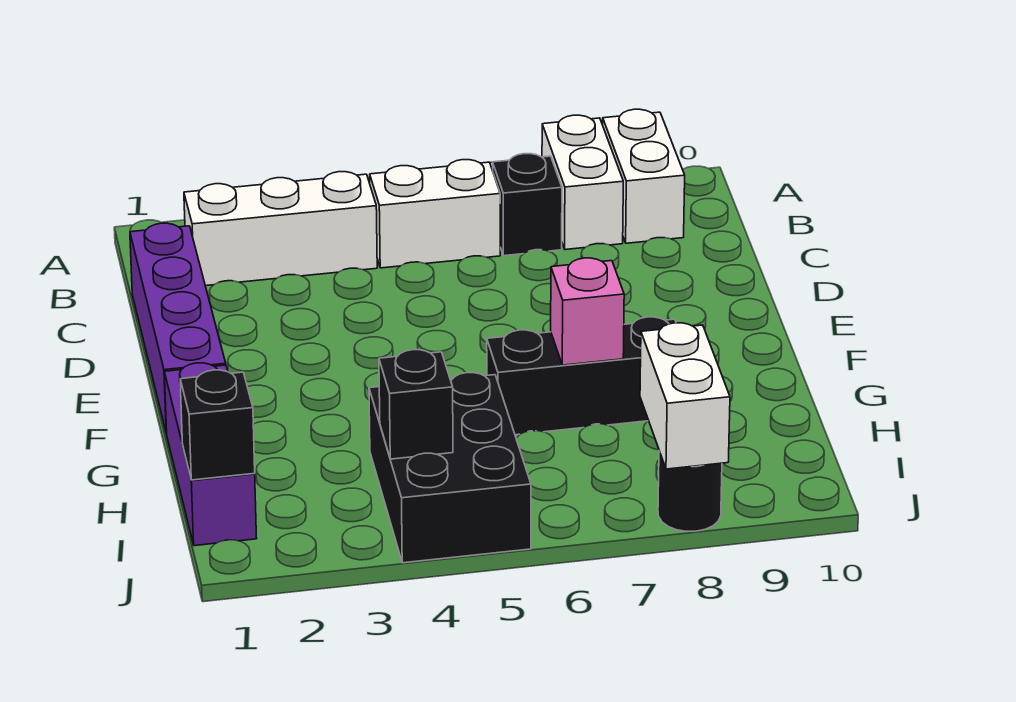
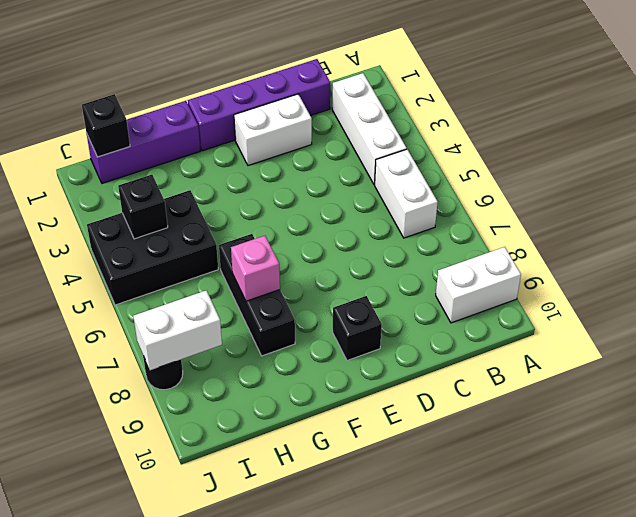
white 1x2 brick [542,115,623,250] -> white 1x2 brick moved to [234,94,312,166]
black 1x1 brick [493,154,562,256] -> black 1x1 brick moved to [333,296,382,361]

